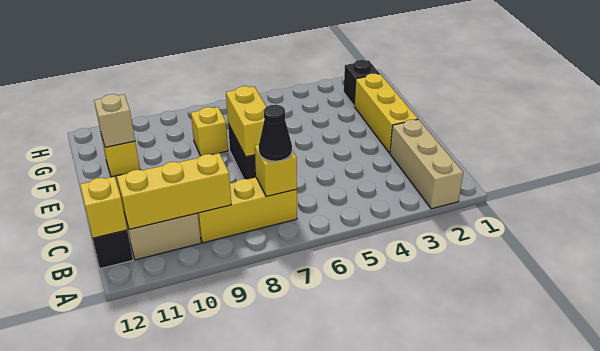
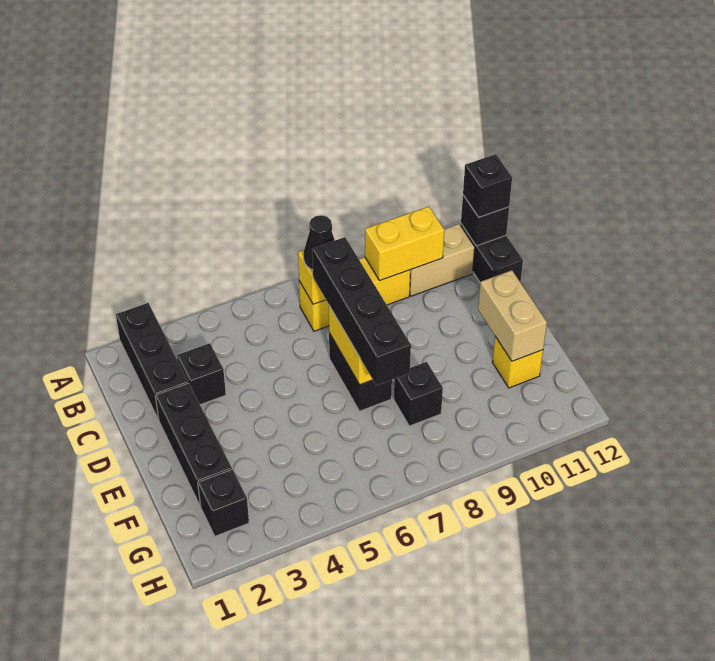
tan 1x3 brick [390,119,463,209] -> black 1x3 brick [116,303,188,420]
yellow 1x3 brick [117,153,231,229] -> yellow 1x2 brick [365,206,444,281]
yellow 1x1 brick [80,176,127,238] -> black 1x1 brick [461,195,509,246]
none -> black 1x1 brick [463,154,512,217]
none -> black 1x1 brick [177,343,226,405]
none -> black 1x4 brick [312,237,411,385]
yellow 1x3 brick [354,74,418,153] -> black 1x3 brick [155,383,232,506]
yellow 1x1 brick [191,107,228,156] -> black 1x1 brick [394,362,443,426]
tan 1x1 brick [94,94,135,147] -> tan 1x2 brick [478,270,547,361]

